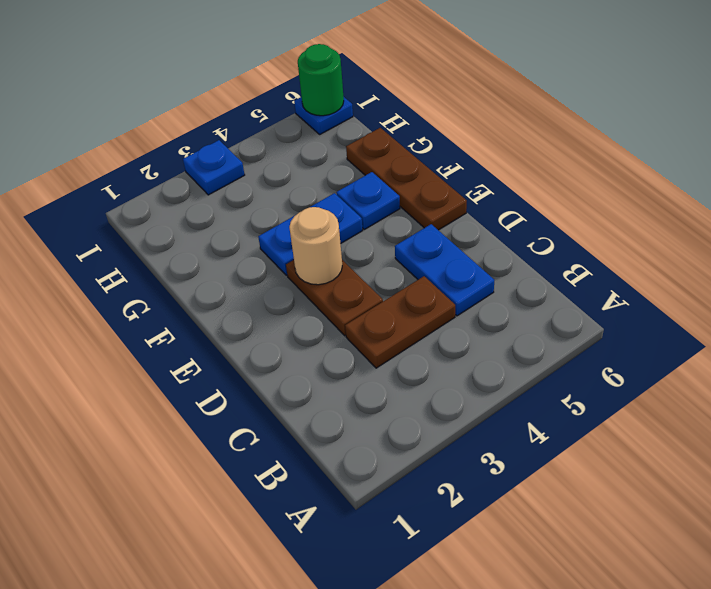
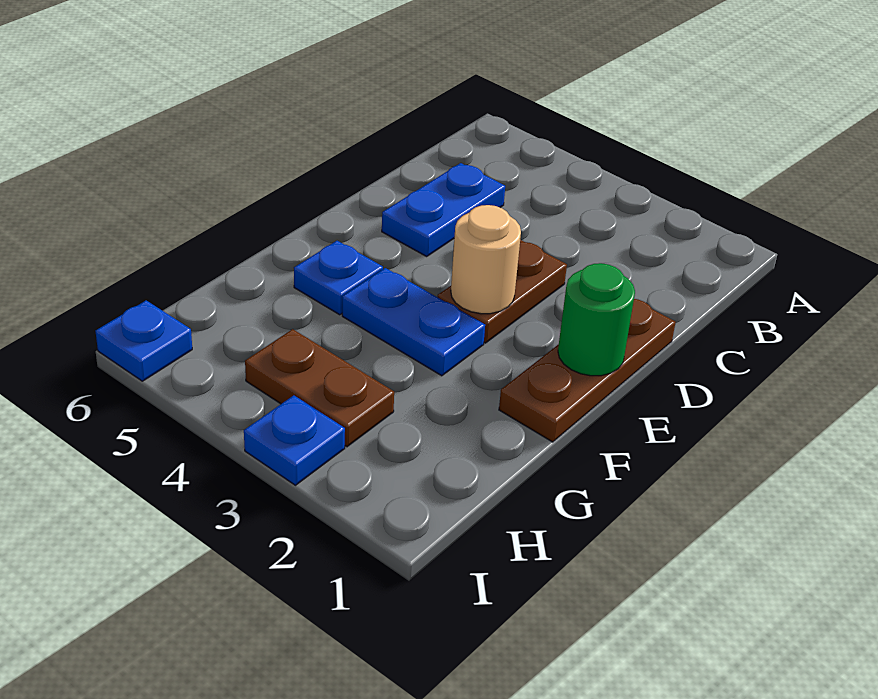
brown 1x2 plate [345,276,455,368] -> brown 1x2 plate moved to [245,329,394,447]
brown 1x3 plate [346,128,467,230] -> brown 1x3 plate moved to [499,299,676,442]
green 1x1 round brick [298,44,344,116] -> green 1x1 round brick moved to [558,263,635,376]

